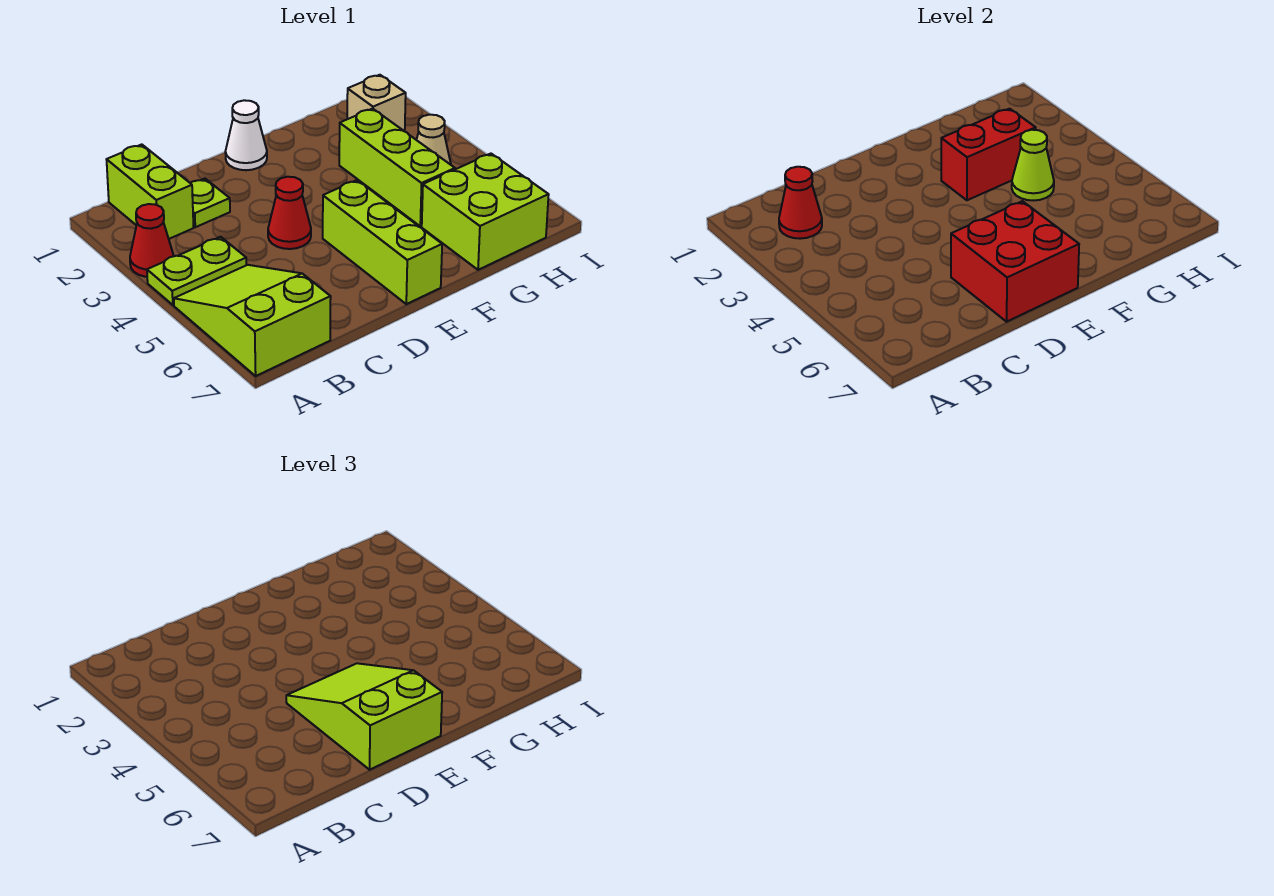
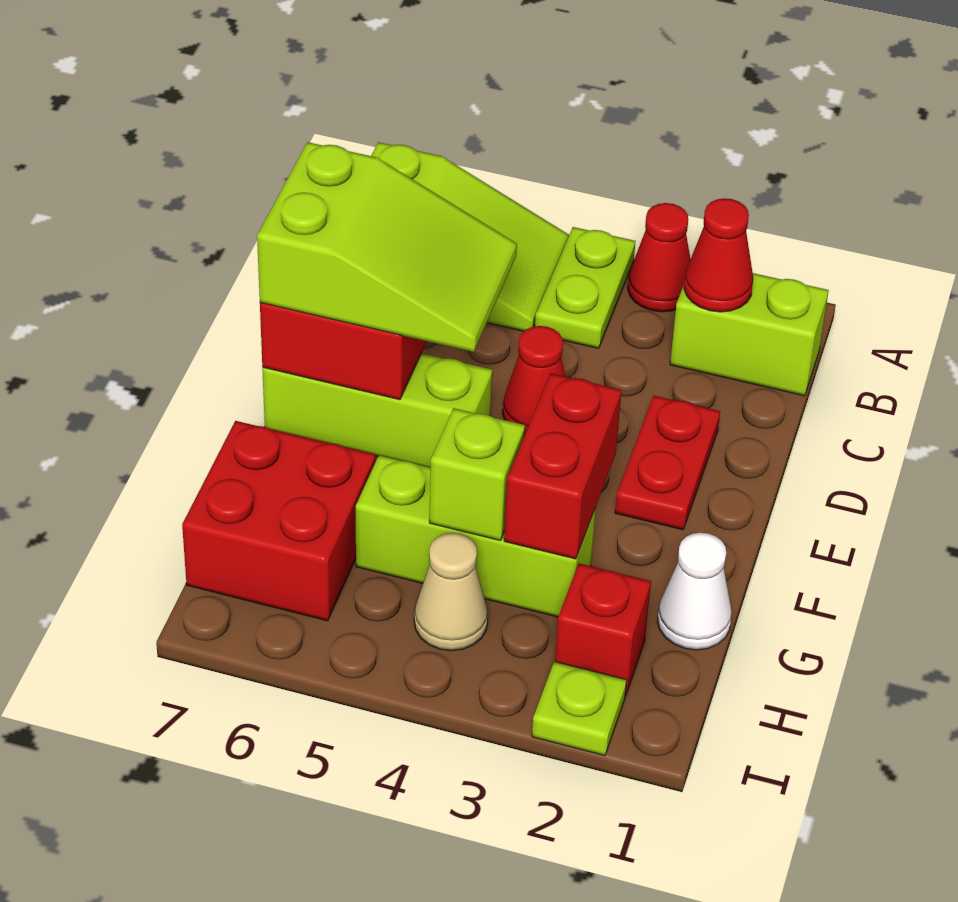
lime 1x1 plate [191,179,230,227] -> lime 1x1 plate moved to [532,662,627,756]
none -> red 1x2 plate [615,396,720,530]
white 1x1 cone [225,100,267,170] -> white 1x1 cone moved to [657,533,732,650]
lime 1x1 cone [1012,130,1054,201] -> lime 1x1 brick [429,408,525,540]
lime 2x2 brick [422,154,549,270] -> red 2x2 brick [182,421,375,621]
tan 1x1 brick [347,75,406,131] -> red 1x1 brick [555,563,651,696]

